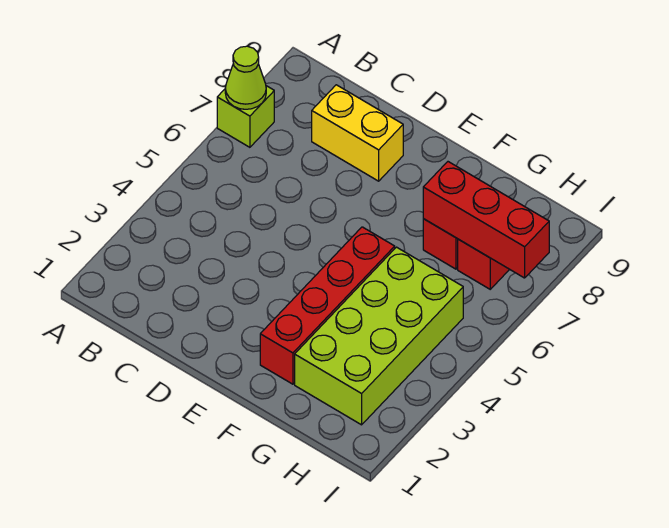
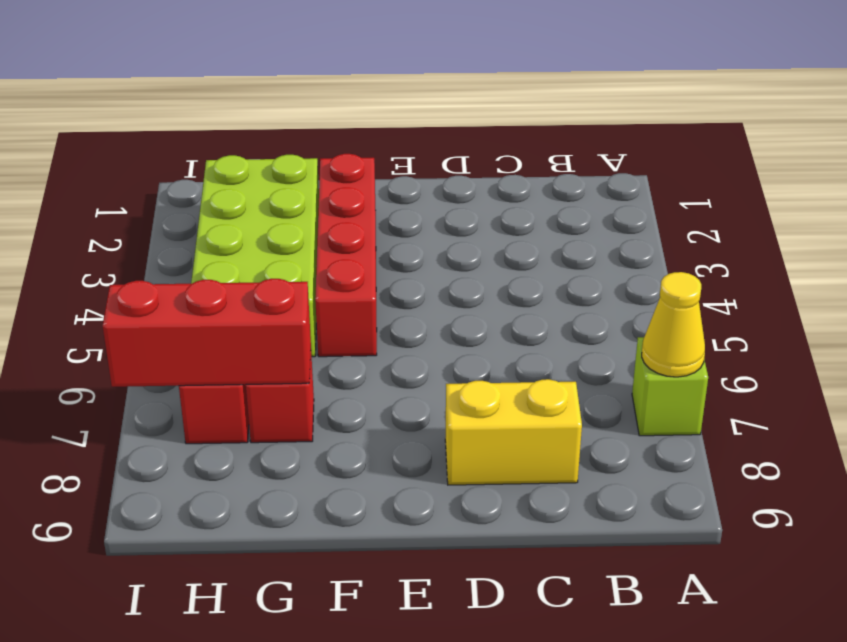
lime 1x1 cone [225,46,266,109] -> yellow 1x1 cone [642,272,705,377]

